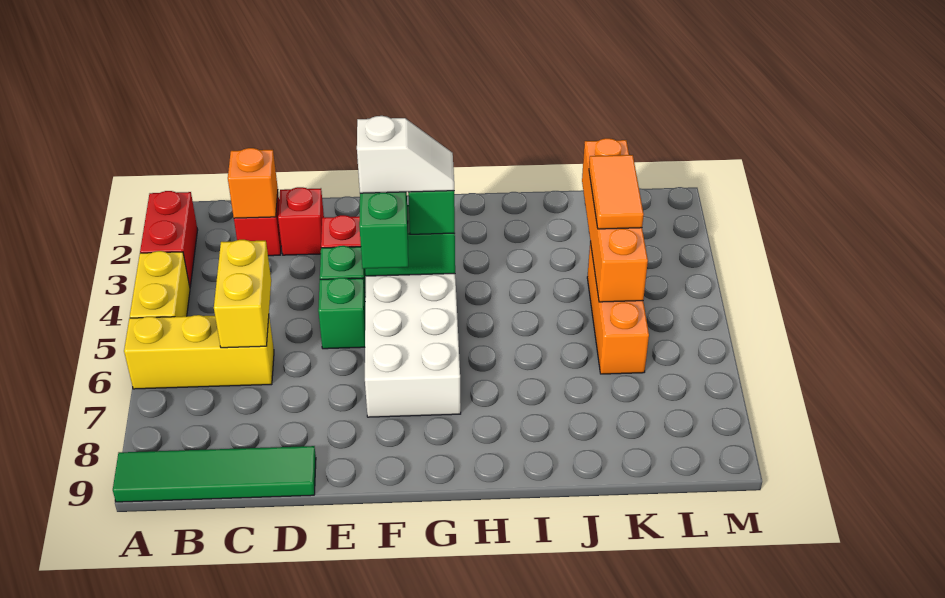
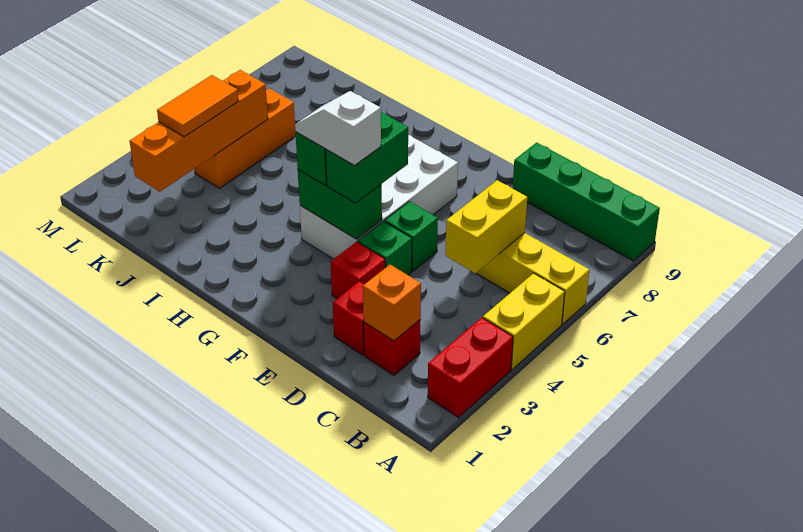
green 1x4 tile [113,446,316,502] -> green 1x4 brick [513,143,660,261]

